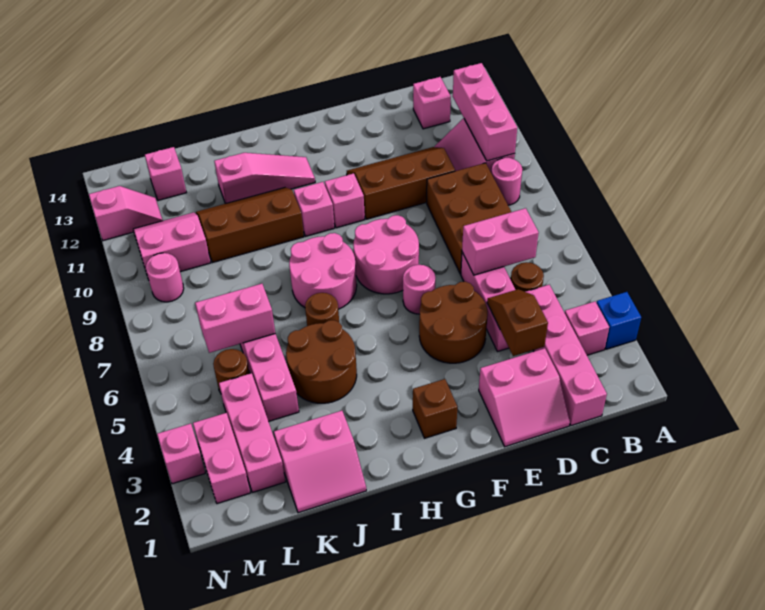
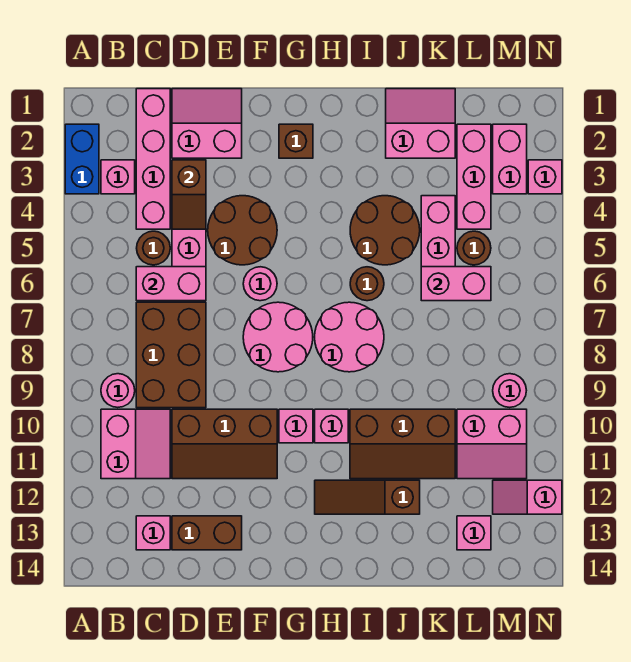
blue 1x1 brick [597,292,641,349] -> blue 1x2 brick [65,124,99,194]
pink 1x3 brick [453,63,517,161] -> none
none -> brown 1x2 brick [172,516,242,550]
pink 1x3 slope [214,153,315,204] -> brown 1x3 slope [315,480,420,514]

